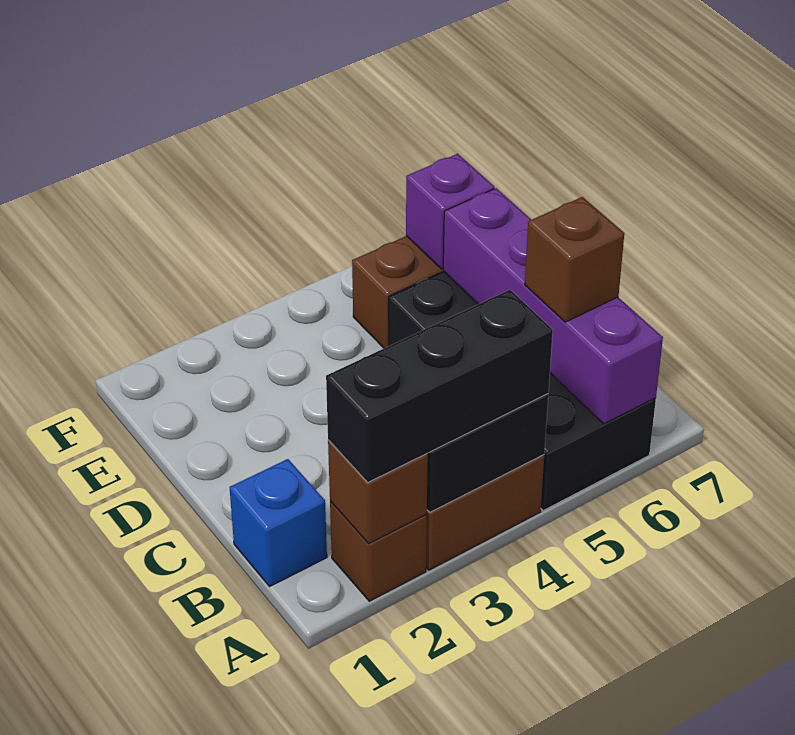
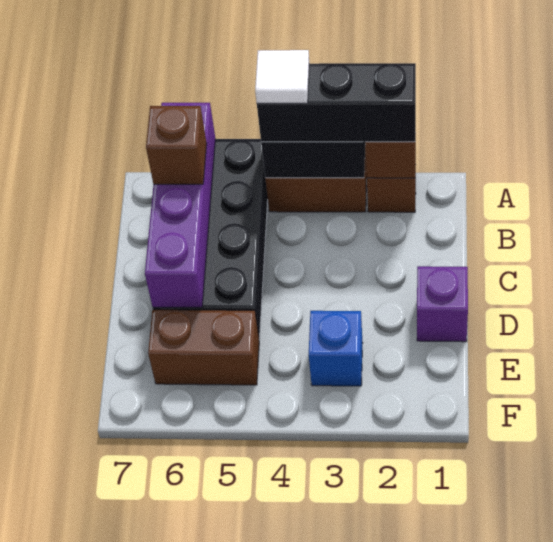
none -> white 1x1 tile [255,50,309,103]
blue 1x1 brick [230,459,327,587] -> blue 1x1 brick moved to [309,311,363,386]
purple 1x1 brick [406,154,494,269] -> purple 1x1 brick moved to [417,266,468,342]

